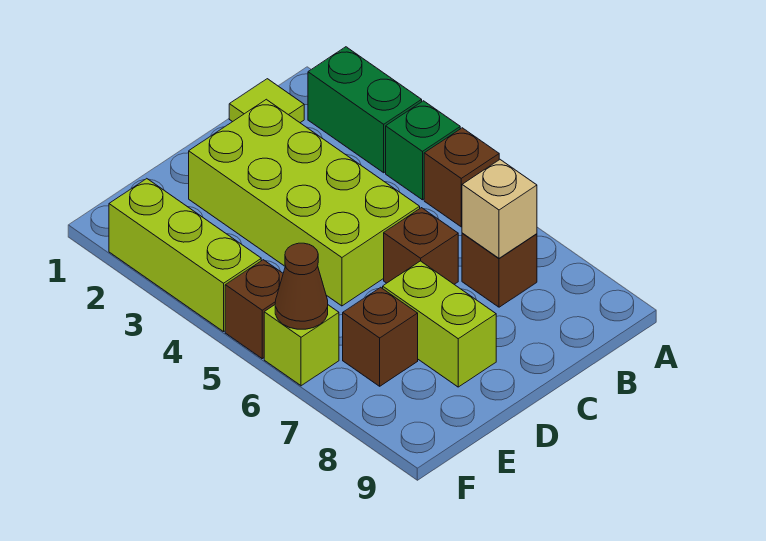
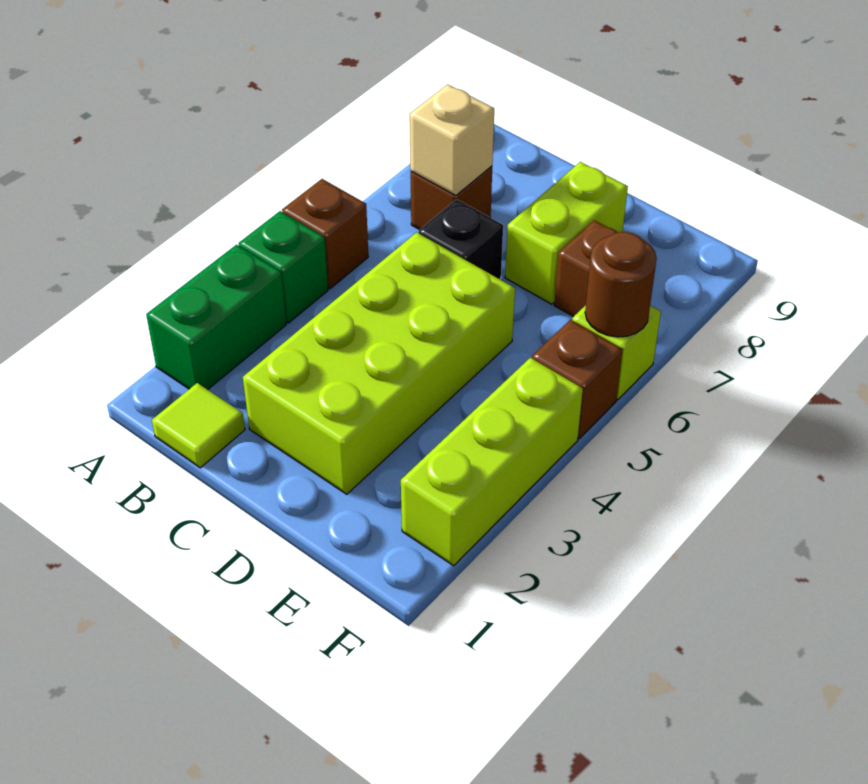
brown 1x1 brick [384,208,458,284] -> black 1x1 brick [419,199,503,279]
brown 1x1 cone [275,243,328,329] -> brown 1x1 round brick [585,232,657,337]

